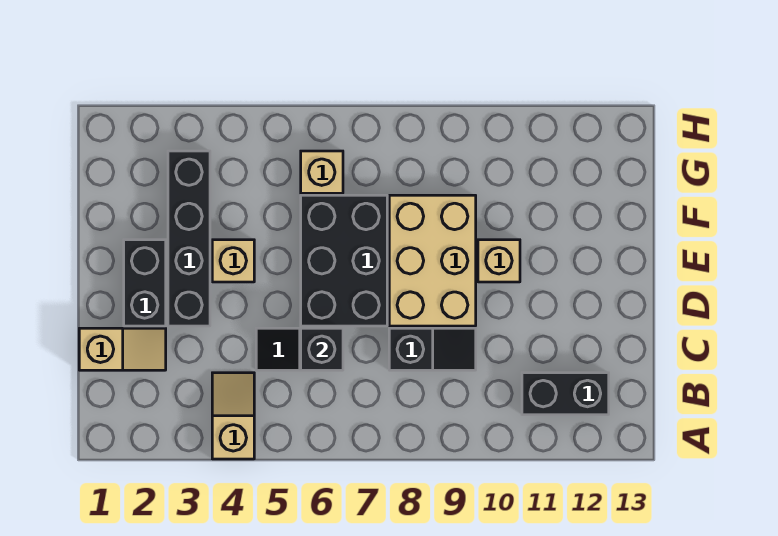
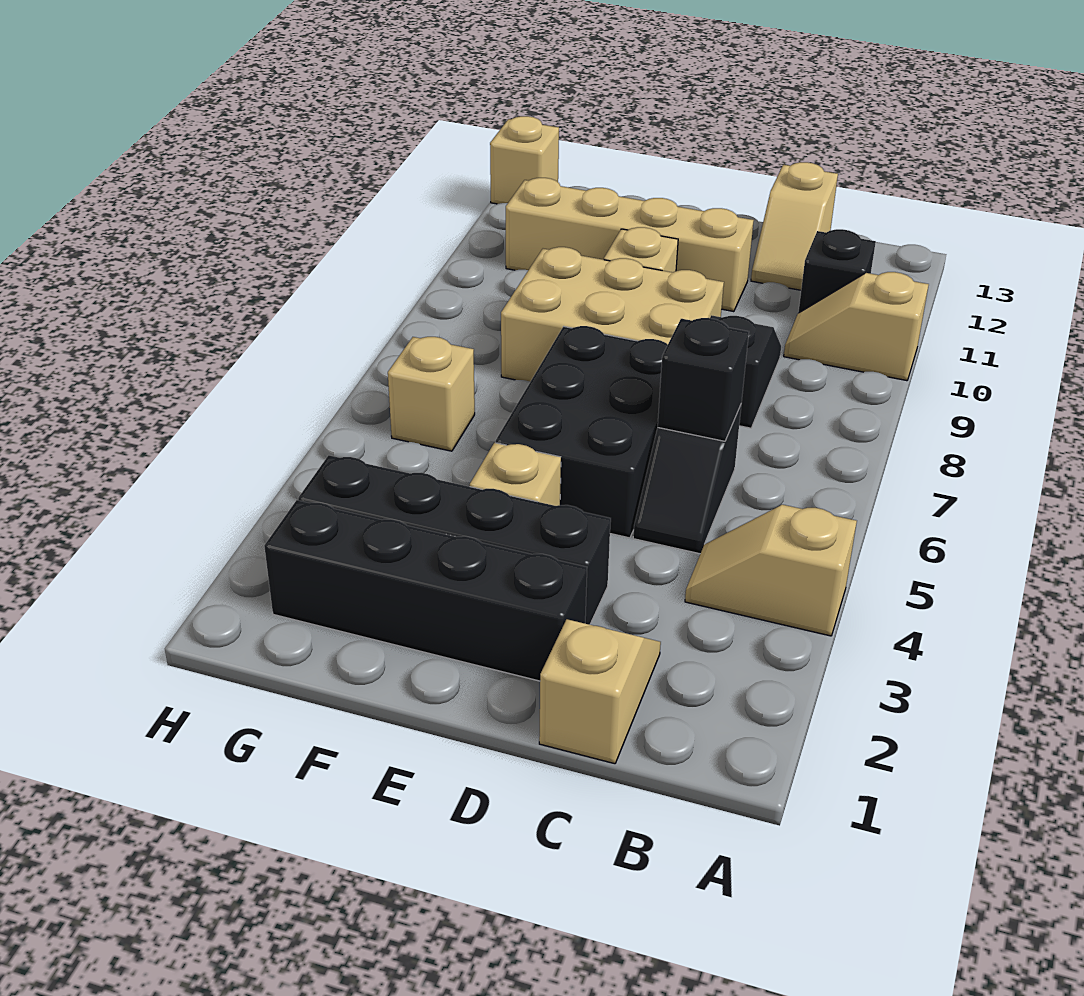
none -> tan 1x2 slope [784,272,929,381]
black 1x2 brick [522,373,609,415] -> black 1x1 brick [798,229,876,313]
none -> tan 1x2 slope [751,162,838,290]
black 1x2 brick [124,240,166,326] -> black 1x4 brick [264,500,587,681]
black 2x3 brick [301,195,387,326] -> black 2x3 brick turned to [496,326,668,538]
none -> tan 1x4 brick [506,178,754,312]
none -> tan 1x1 brick [490,116,559,204]

